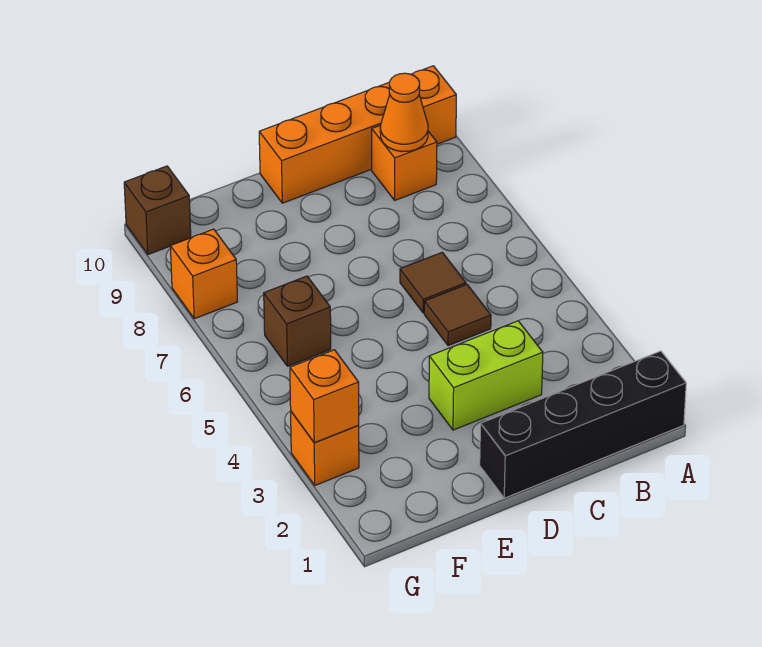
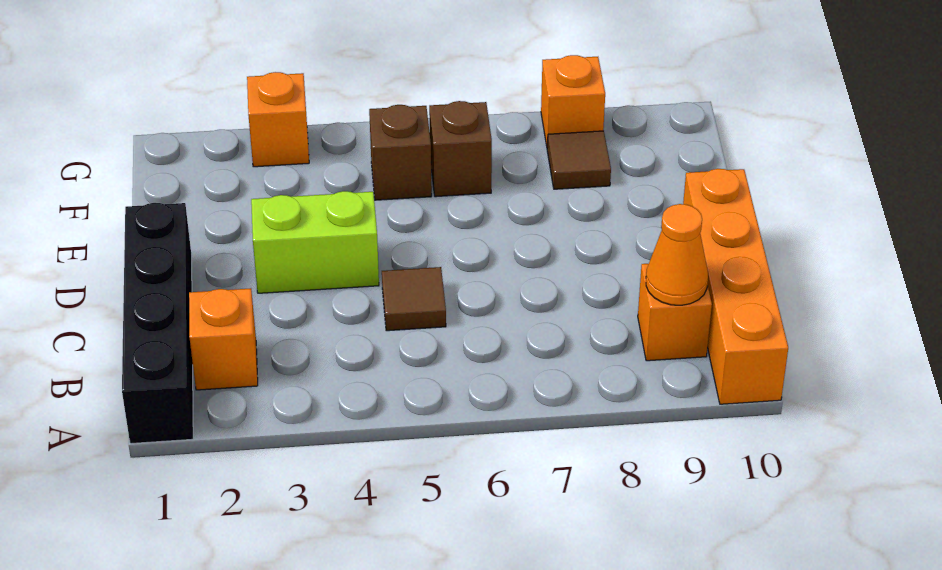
lime 1x2 brick [429,321,543,430] -> lime 1x2 brick turned to [251,191,379,293]
brown 1x1 tile [400,252,466,313] -> brown 1x1 tile moved to [547,131,611,189]
orange 1x1 brick [290,350,359,443] -> orange 1x1 brick moved to [189,288,258,390]
brown 1x1 brick [124,166,191,254] -> brown 1x1 brick moved to [369,105,432,200]

